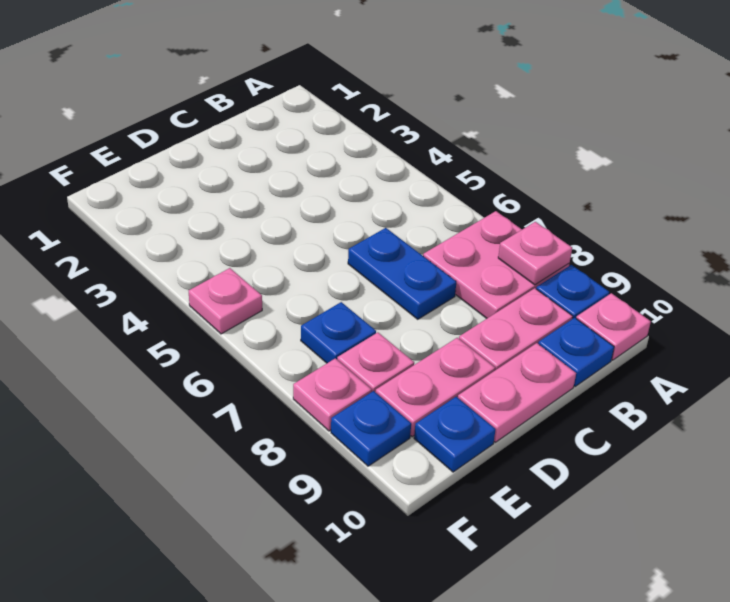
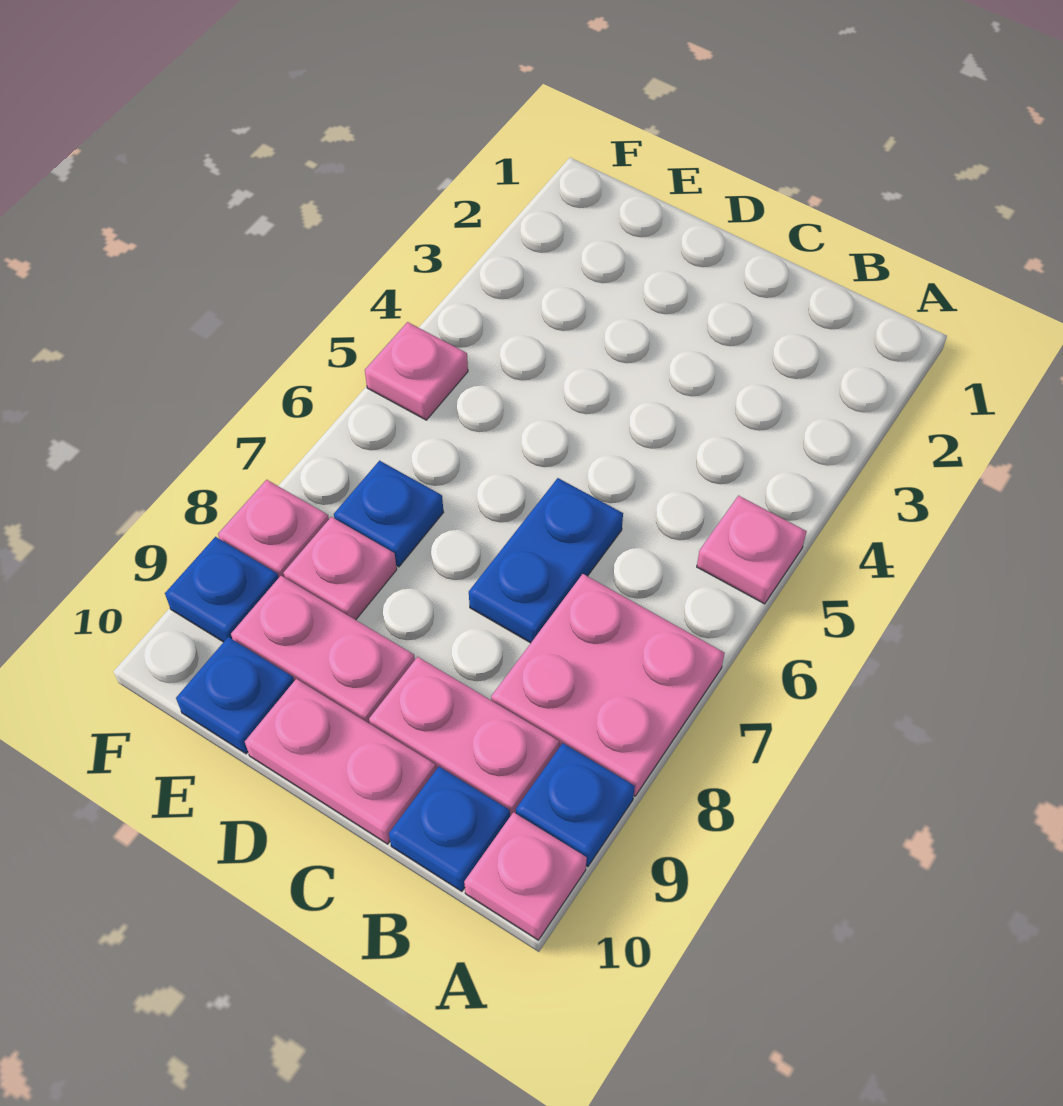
pink 1x1 plate [498,222,572,285] -> pink 1x1 plate moved to [697,496,807,604]

